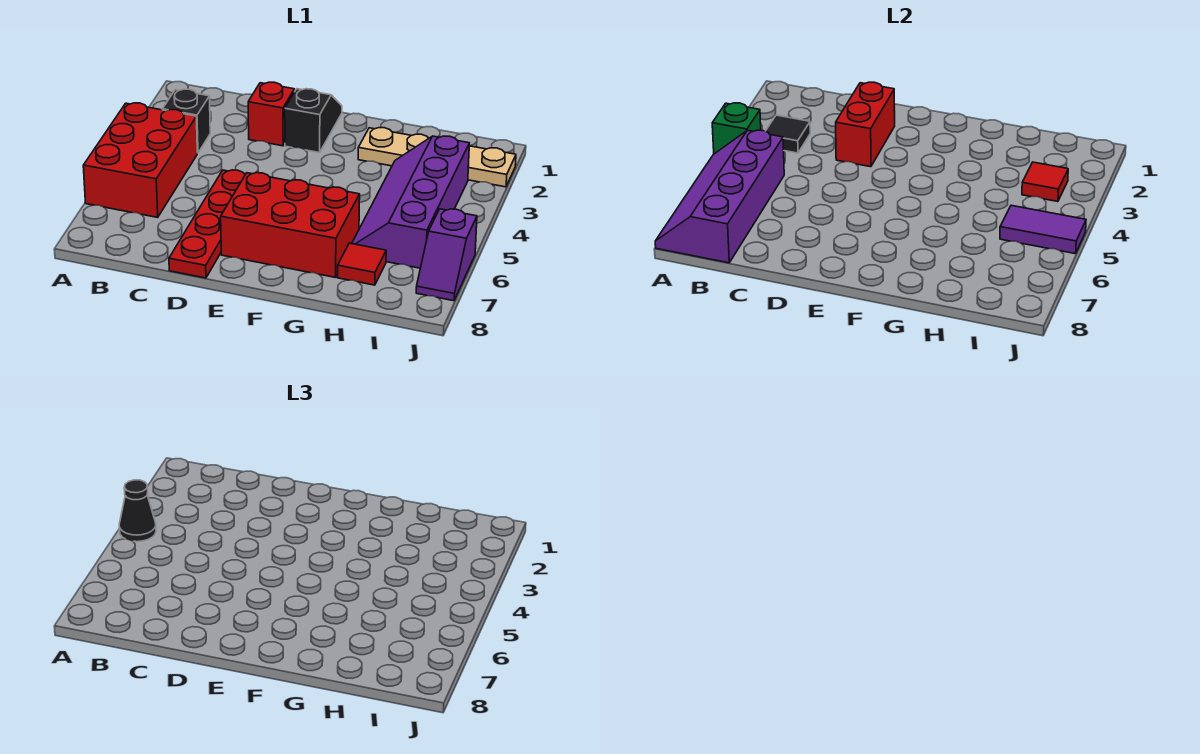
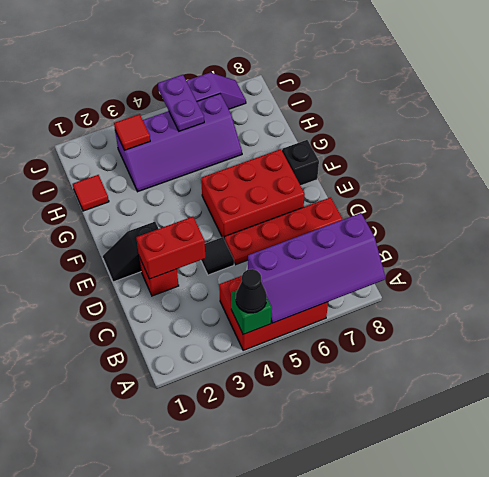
black 1x1 brick [162,89,210,153] -> black 1x1 brick moved to [282,140,319,186]
black 1x1 tile [766,115,810,153] -> black 1x1 tile moved to [201,237,234,275]
red 2x3 brick [221,173,360,277] -> red 2x3 brick turned to [201,149,305,238]
tan 1x4 plate [358,128,516,187] -> none
red 1x1 tile [337,243,386,285] -> red 1x1 tile moved to [73,175,109,211]
purple 1x2 tile [1000,205,1086,254] -> purple 1x2 plate [158,75,204,131]

